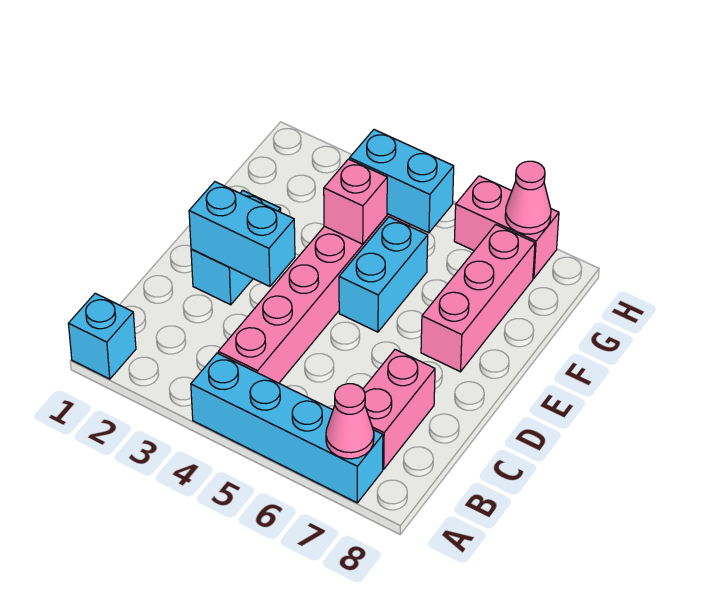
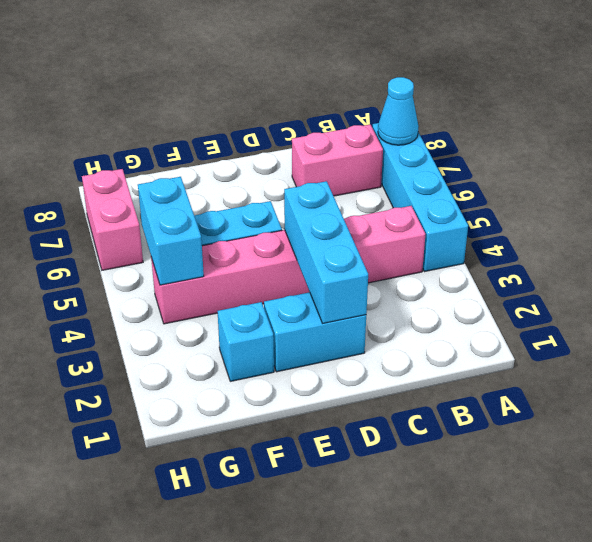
cyan 1x1 brick [68,293,136,379] -> cyan 1x1 brick moved to [218,302,274,381]
pink 1x1 cone [326,384,374,459] -> cyan 1x1 cone [378,77,419,145]
cyan 1x2 brick [189,182,295,286] -> cyan 1x3 brick [284,181,368,323]
pink 1x3 brick [421,225,535,372] -> none
pink 1x1 brick [324,159,387,244] -> none
pink 1x1 cone [505,161,551,234] -> none

